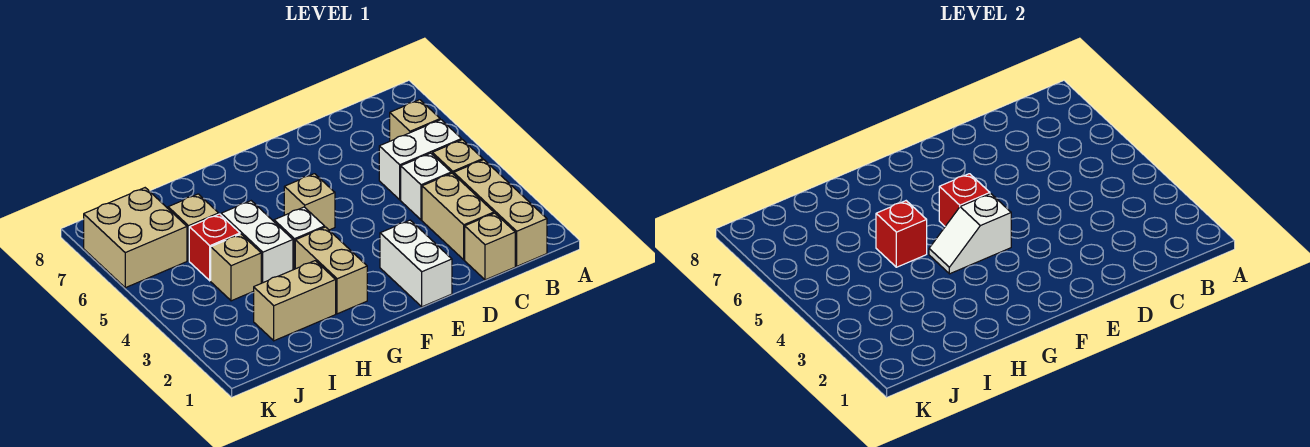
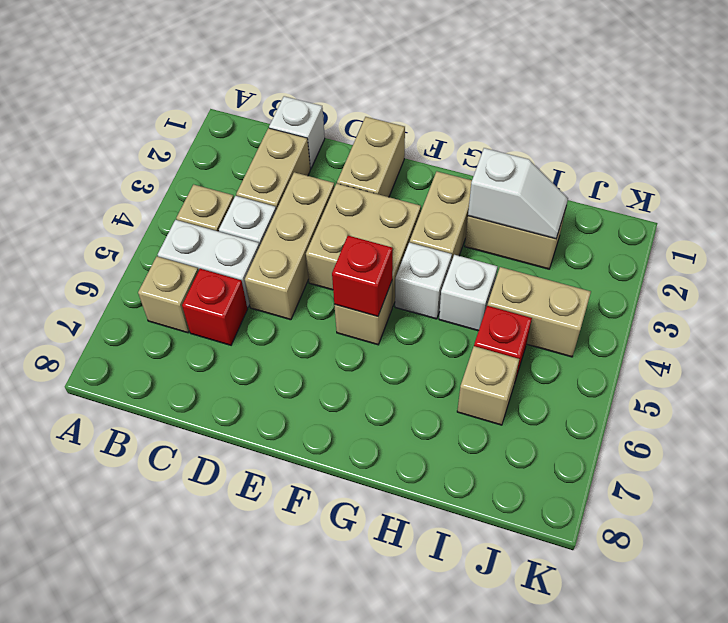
tan 1x3 brick [454,160,547,266] -> tan 1x3 brick moved to [245,172,335,320]
tan 1x1 brick [465,213,515,280] -> white 1x1 brick [269,96,325,169]
white 1x2 brick [380,220,452,307] -> tan 1x2 brick [337,117,405,197]
white 1x2 slope [929,194,1011,274] -> white 1x2 slope moved to [468,148,568,239]
white 1x2 brick [221,201,293,283] -> white 1x1 brick [439,255,498,331]
red 1x1 brick [876,201,927,267] -> red 1x1 brick moved to [182,269,248,345]
tan 1x1 brick [211,234,261,301] -> tan 1x2 brick [487,267,591,357]
tan 2x2 brick [84,188,187,288] -> tan 2x2 brick moved to [306,183,421,307]

